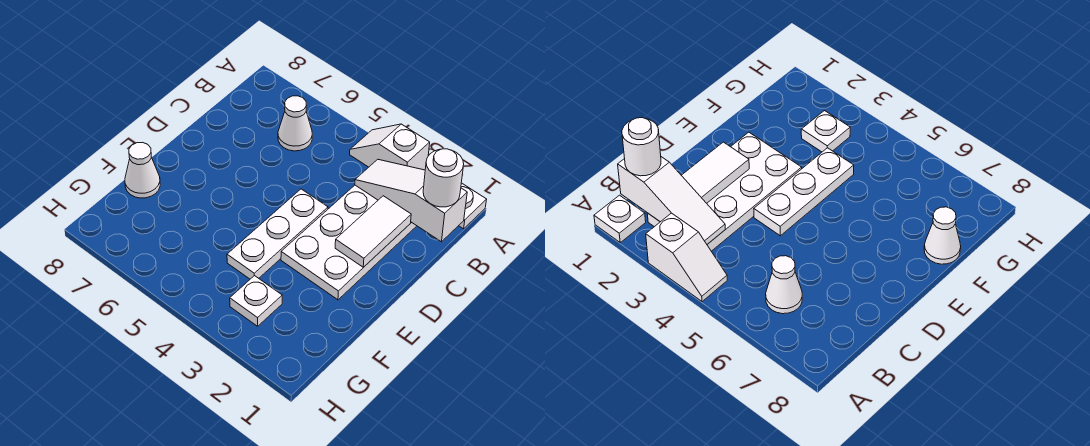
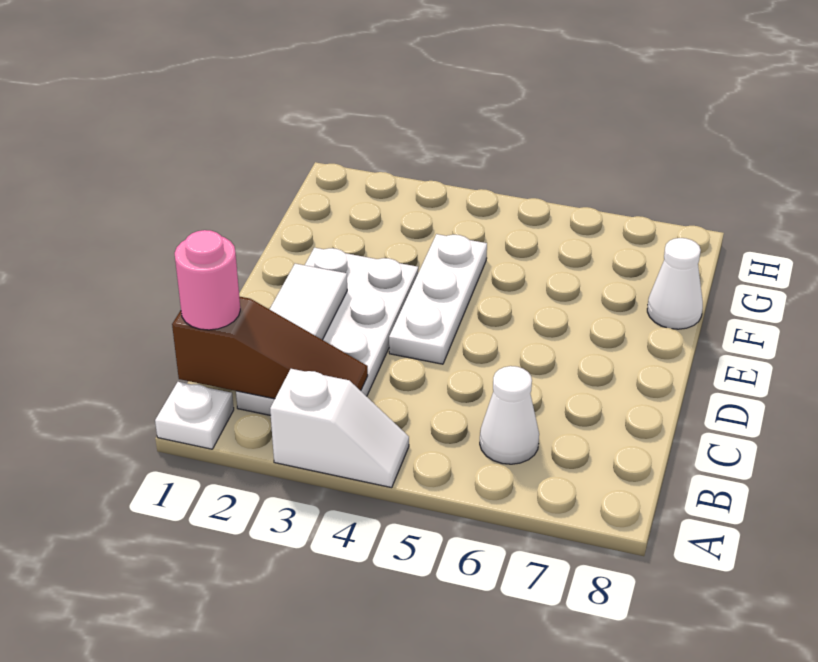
white 1x3 slope [355,159,467,242] -> brown 1x3 slope [172,296,368,399]
white 1x1 round brick [423,149,464,207] -> pink 1x1 round brick [175,230,240,330]
white 1x1 plate [230,275,282,326] -> none

